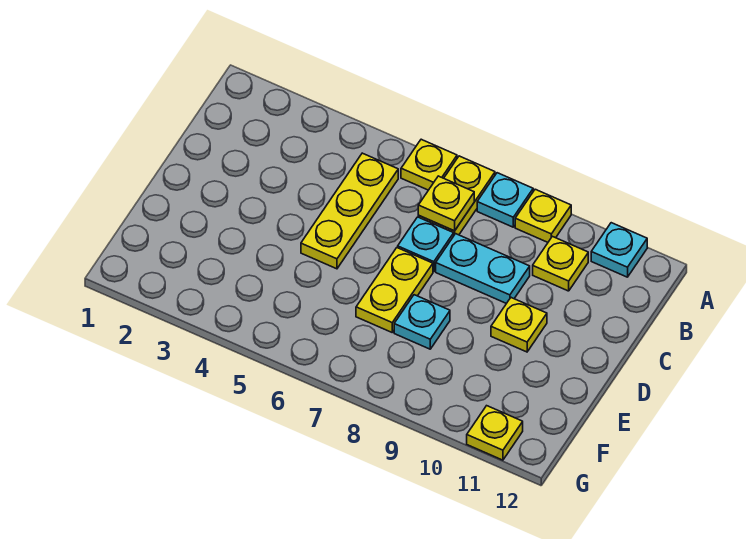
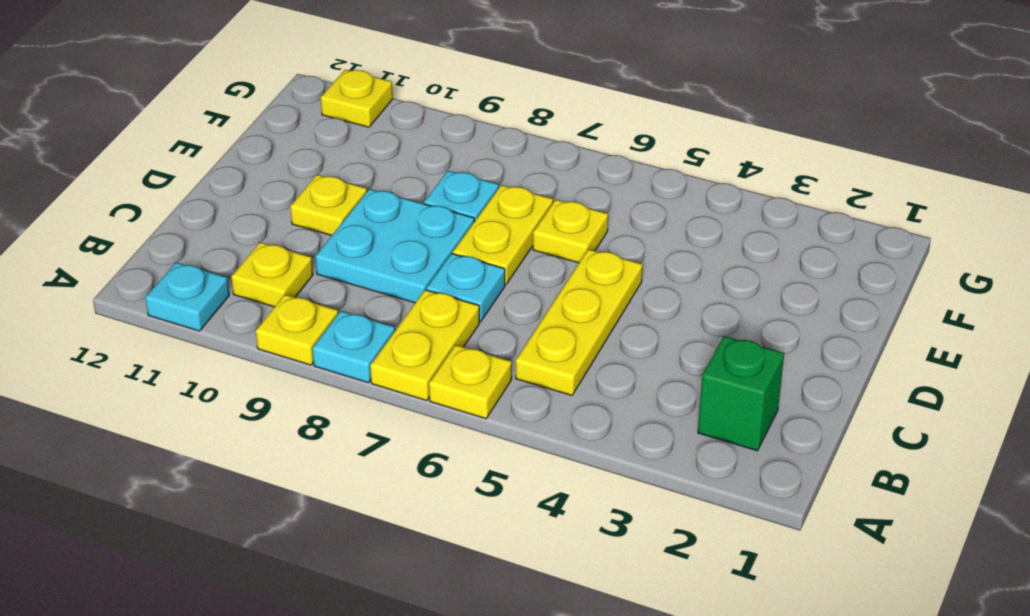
none -> green 1x1 brick [698,336,784,451]
yellow 1x1 plate [418,176,474,231] -> yellow 1x1 plate moved to [533,200,608,263]
cyan 1x2 plate [436,234,530,303] -> cyan 2x2 plate [315,189,474,303]

